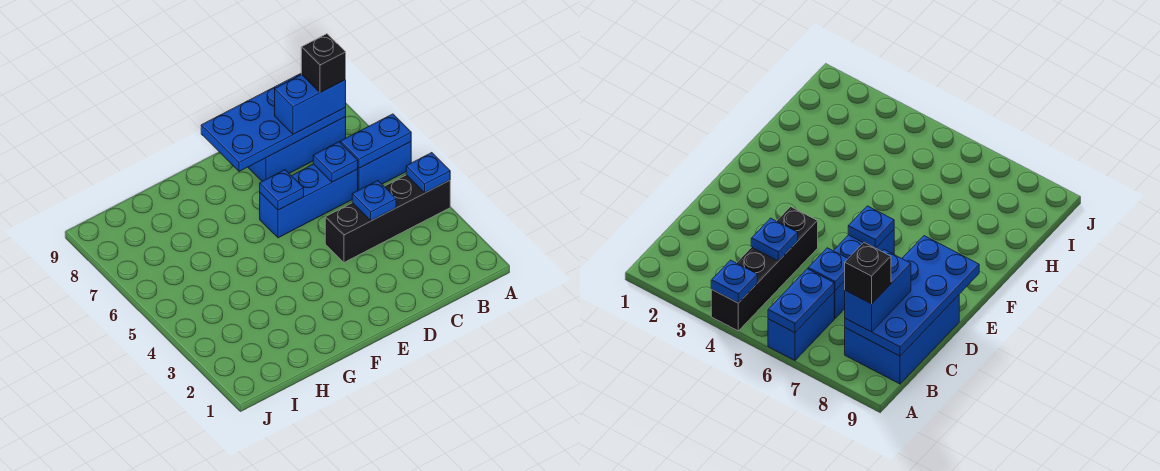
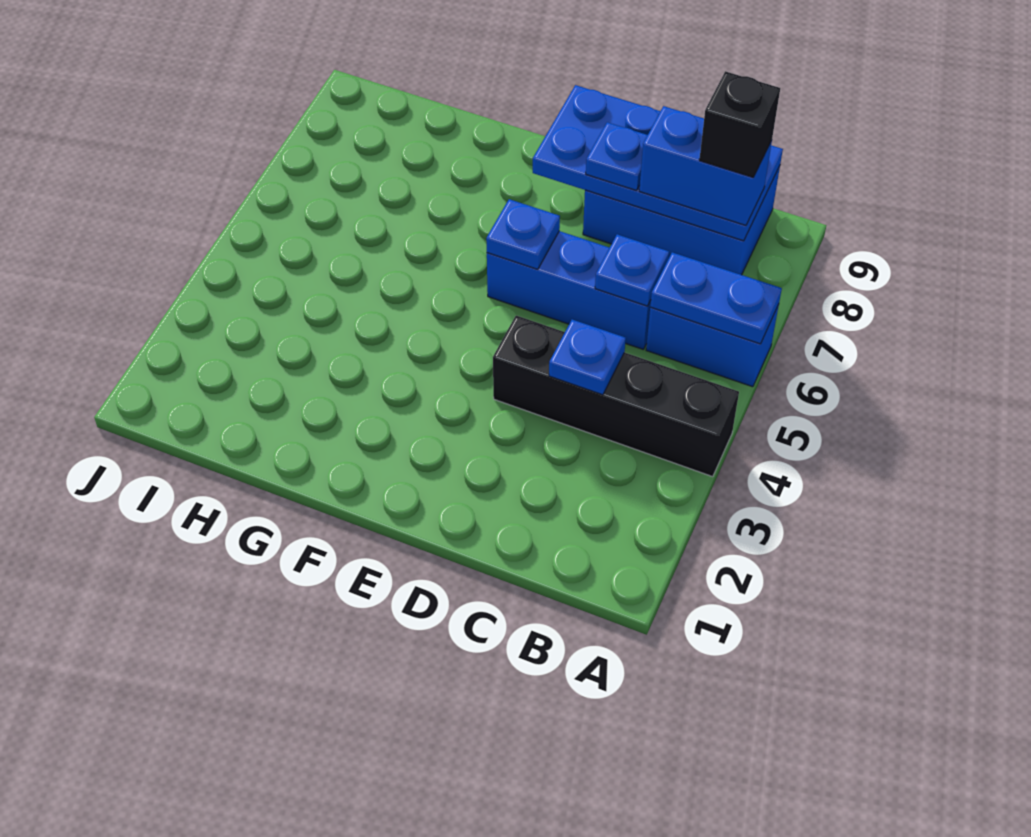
blue 1x1 plate [406,153,450,193] -> blue 1x1 plate moved to [586,122,647,191]

